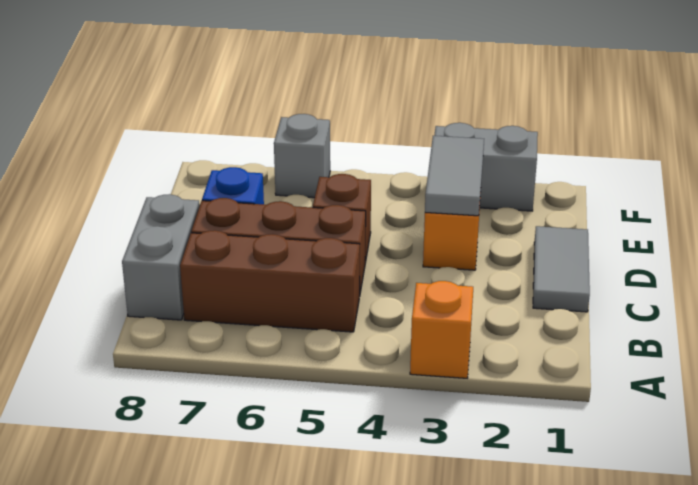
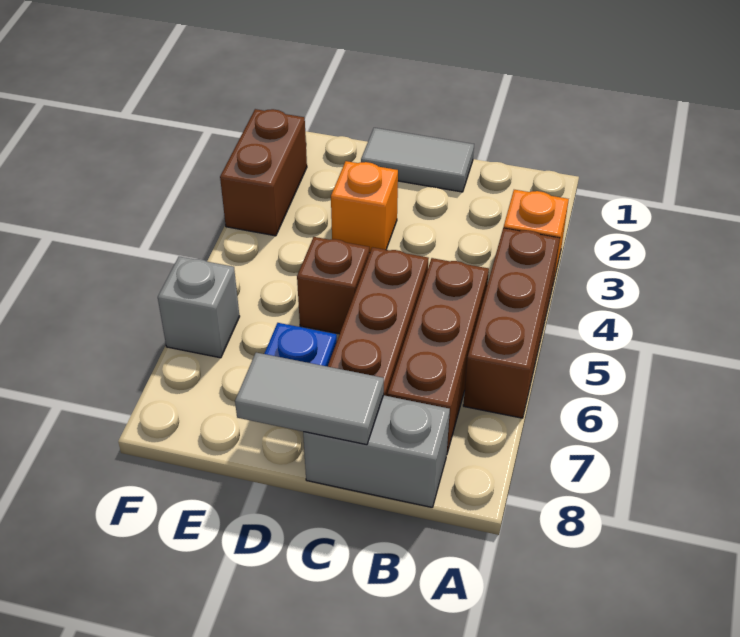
none -> brown 1x3 brick [463,228,560,418]
grey 1x2 tile [425,136,484,216] -> grey 1x2 tile moved to [235,353,384,445]
grey 1x2 brick [434,123,538,211] -> brown 1x2 brick [220,109,307,236]

